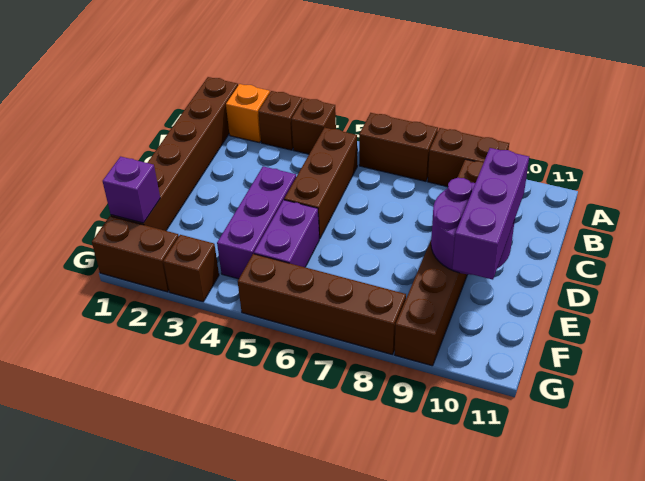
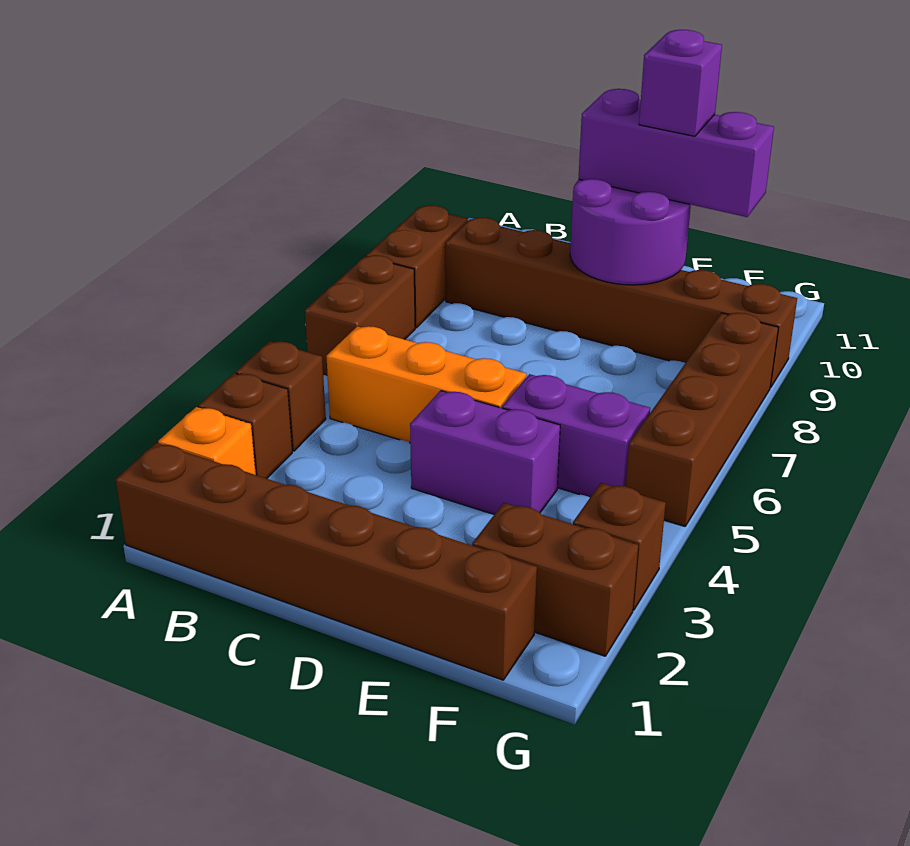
brown 1x3 brick [284,128,357,239] -> orange 1x3 brick [326,326,527,443]
purple 1x3 brick [217,166,296,279] -> purple 1x2 brick [410,391,560,514]
purple 1x1 brick [103,157,160,223] -> purple 1x1 brick moved to [639,30,722,136]
brown 1x2 brick [92,216,179,292] -> brown 1x2 brick turned to [472,503,638,656]

